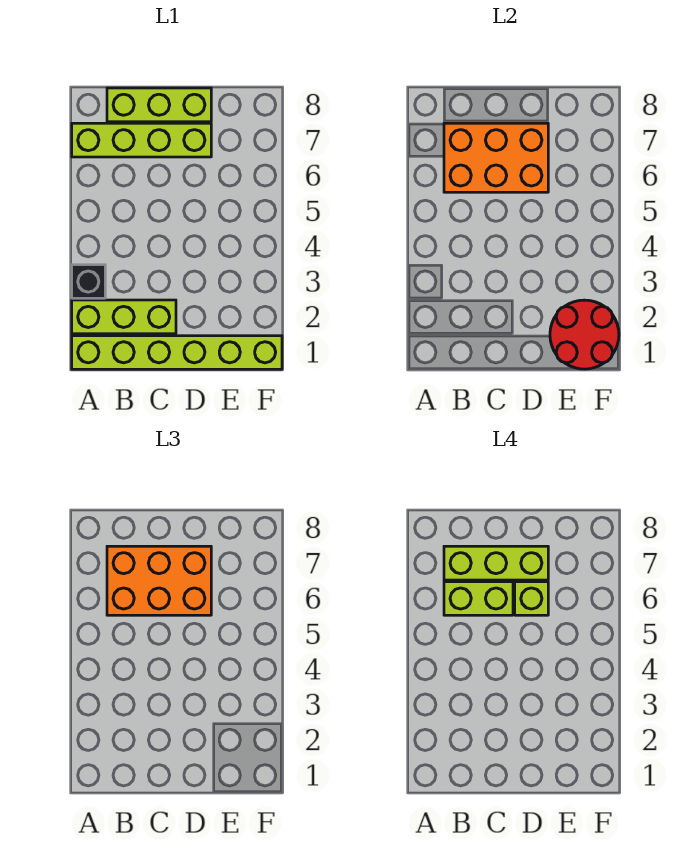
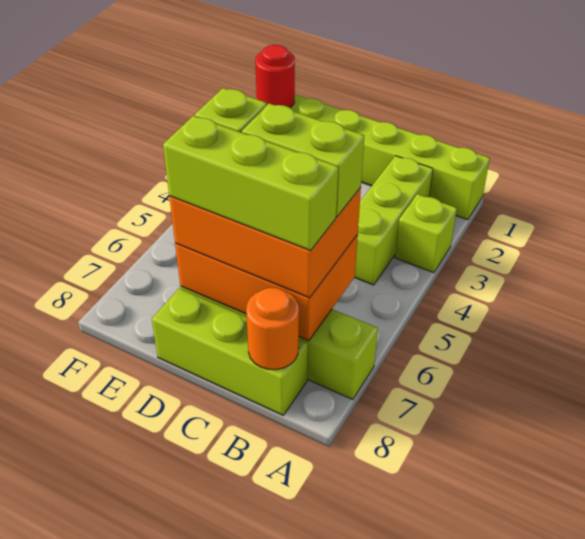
lime 1x3 brick [72,300,176,334] -> lime 1x3 brick turned to [355,156,433,285]
black 1x1 brick [72,265,105,298] -> lime 1x1 brick [395,194,457,273]
none -> orange 1x1 round brick [246,287,299,370]
red 2x2 round brick [550,300,619,369] -> red 1x1 round brick [255,45,295,107]

